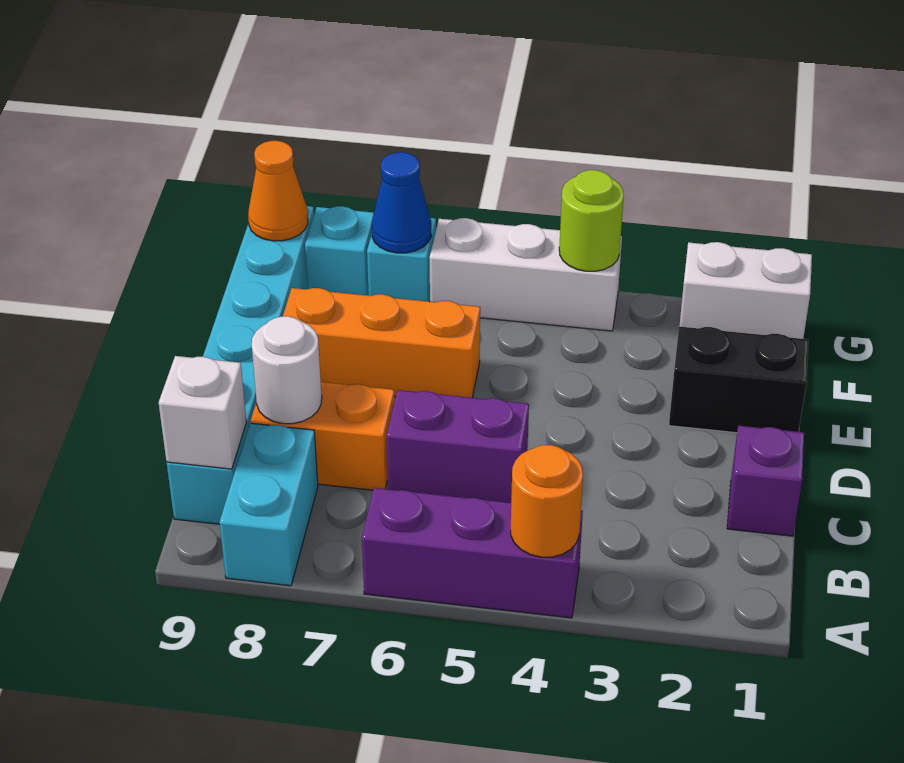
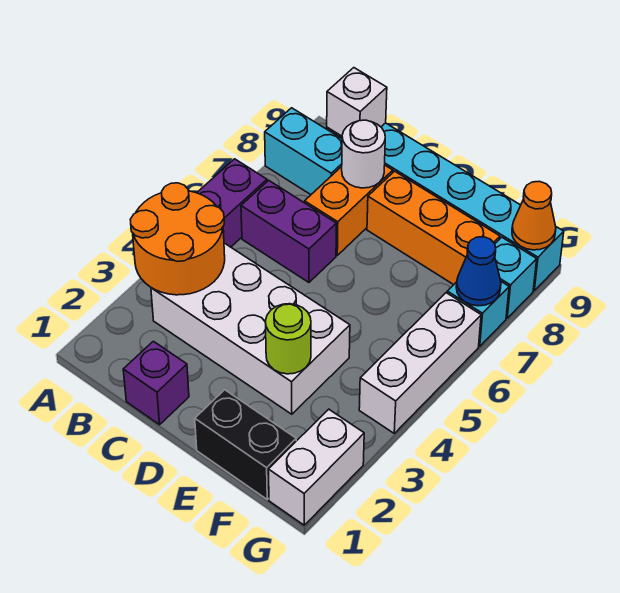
orange 1x1 round brick [511,445,583,557] -> orange 2x2 round brick [130,183,225,295]
none -> white 2x4 brick [151,243,350,414]
purple 1x2 brick [386,390,529,503] -> purple 1x2 brick turned to [241,180,336,282]
black 1x2 brick [669,327,808,433] -> black 1x2 brick turned to [195,390,296,499]
orange 1x3 brick [283,288,480,398] -> orange 1x3 brick turned to [367,171,500,285]
lime 1x1 round brick [559,170,624,271] -> lime 1x1 round brick moved to [265,304,311,374]

